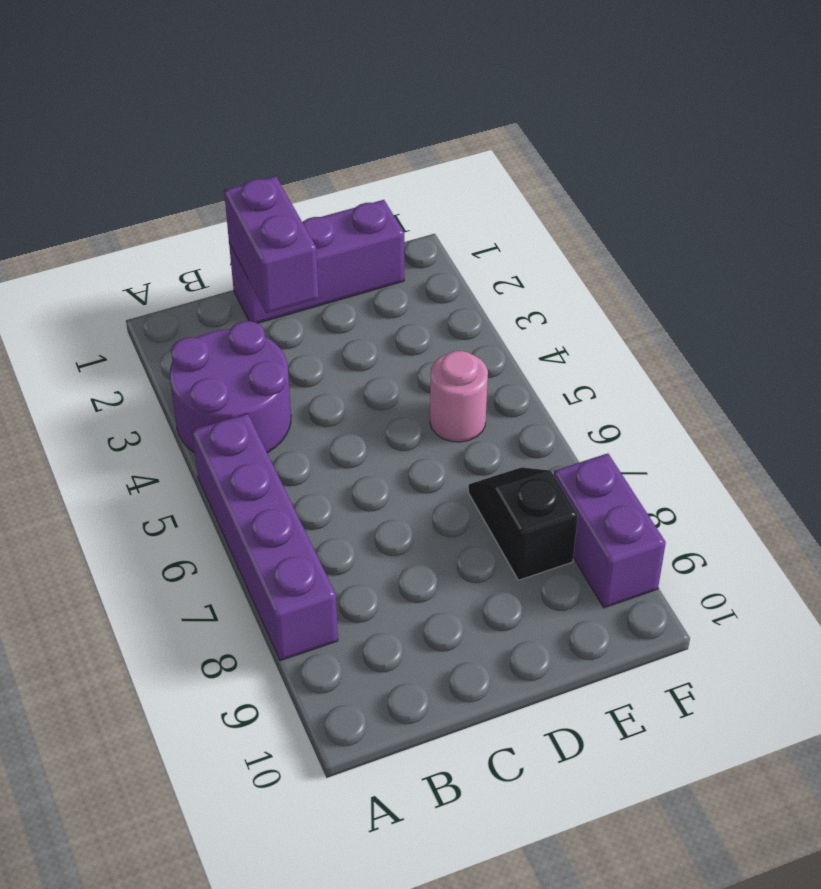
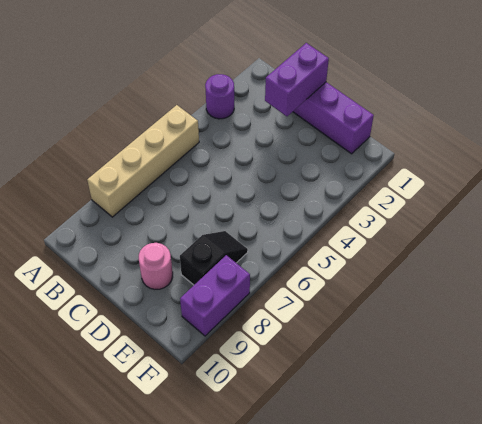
purple 2x2 round brick [169,321,291,453] -> purple 1x1 round brick [205,74,234,119]
purple 1x4 brick [192,414,338,661] -> tan 1x4 brick [87,105,199,217]
pink 1x1 round brick [430,351,488,442] -> pink 1x1 round brick moved to [139,243,173,289]

